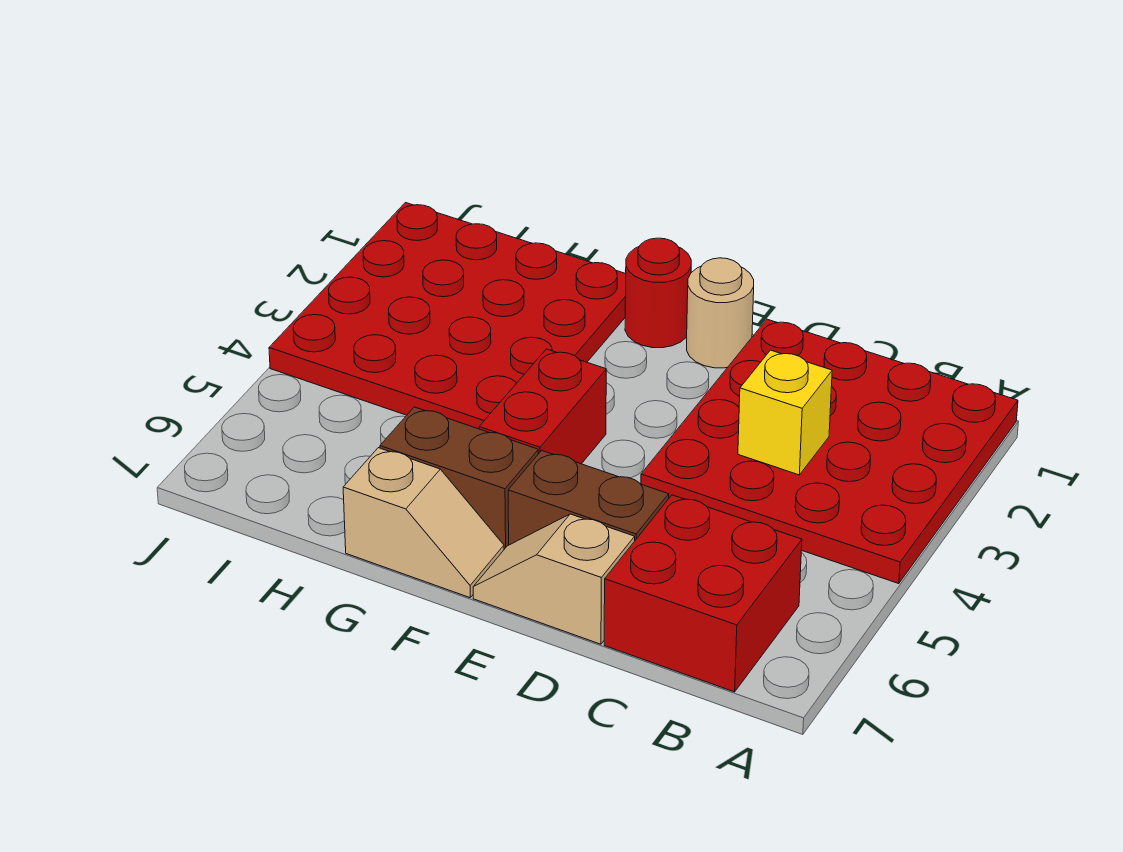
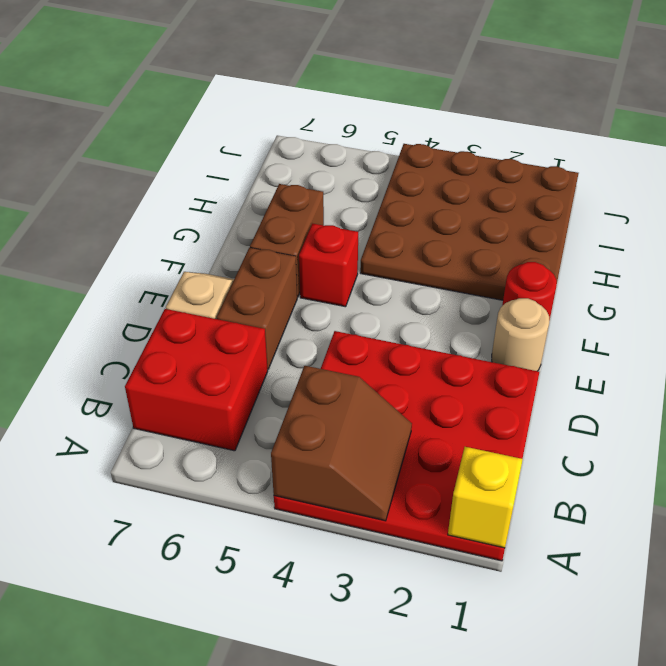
none -> brown 2x2 slope [271,366,412,521]
yellow 1x1 brick [738,350,832,475] -> yellow 1x1 brick moved to [448,447,523,548]
red 1x2 brick [479,349,606,464] -> red 1x1 brick [299,224,358,307]
tan 1x2 slope [343,448,504,598] -> none
red 4x4 plate [269,203,626,429] -> brown 4x4 plate [360,144,579,300]

